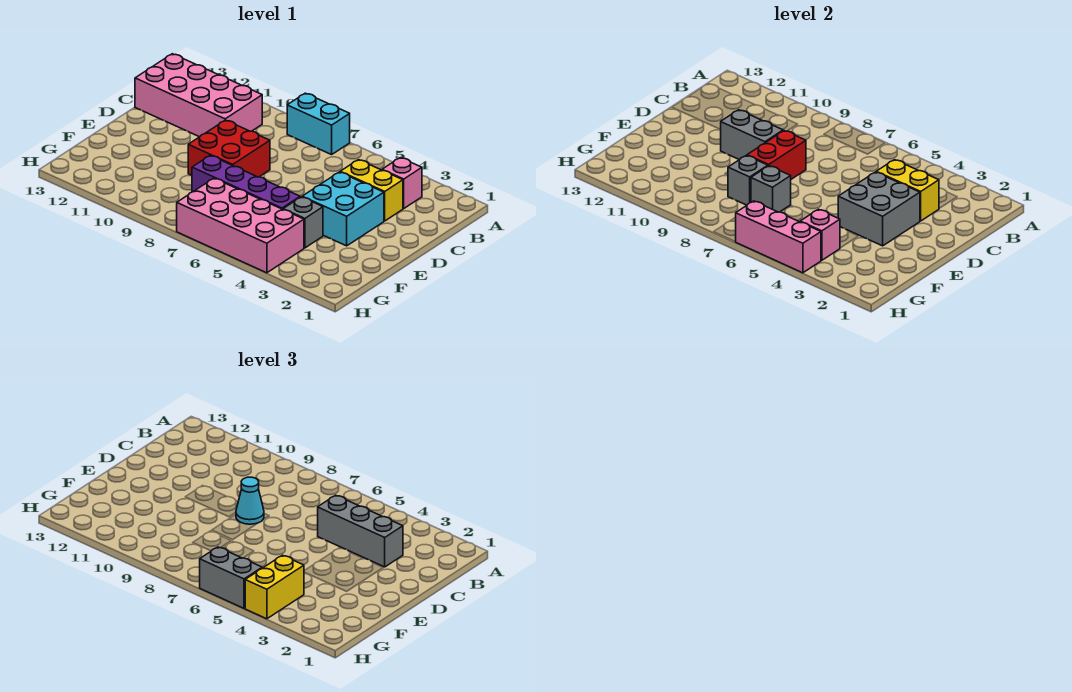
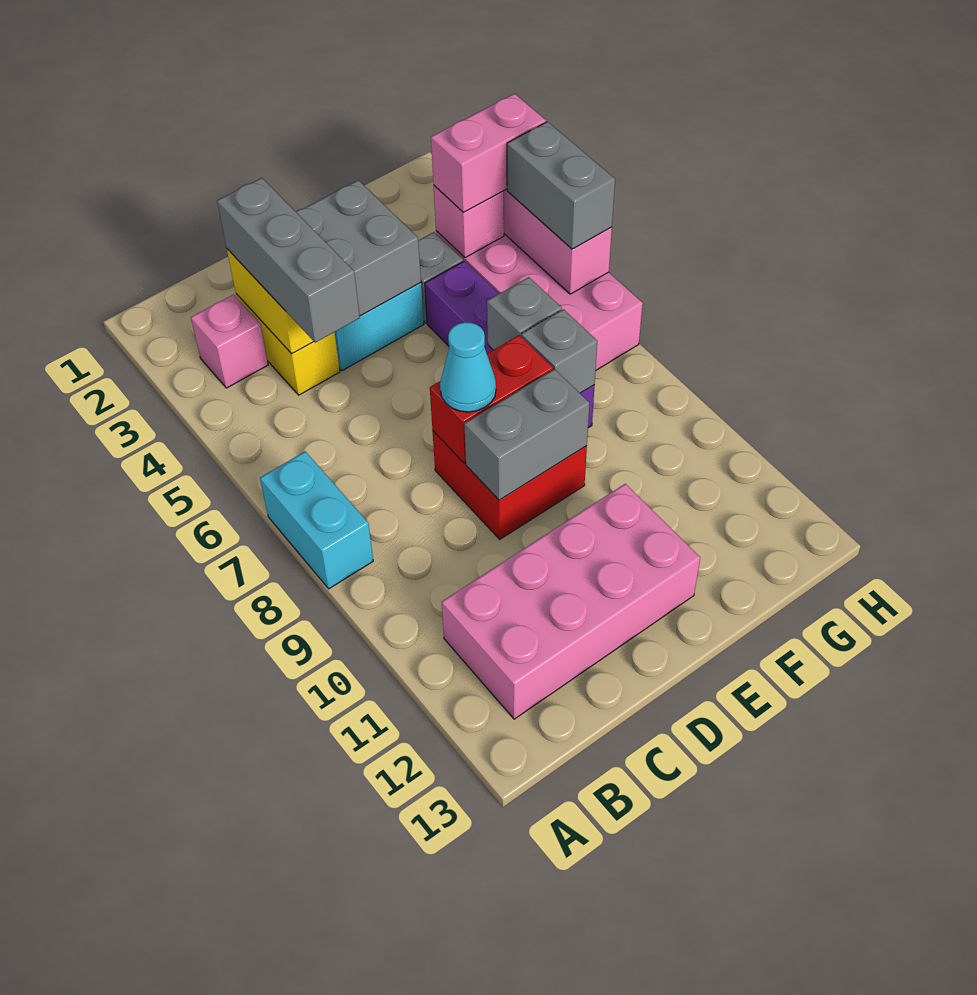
pink 2x4 brick [135,54,262,137] -> pink 2x4 brick turned to [442,484,700,719]
grey 1x2 brick [720,110,783,160] -> grey 1x2 brick turned to [464,369,589,500]
yellow 1x2 brick [245,555,304,619] -> pink 1x2 brick [431,94,546,213]

